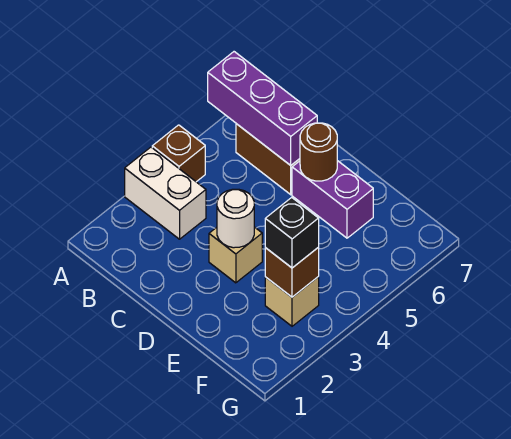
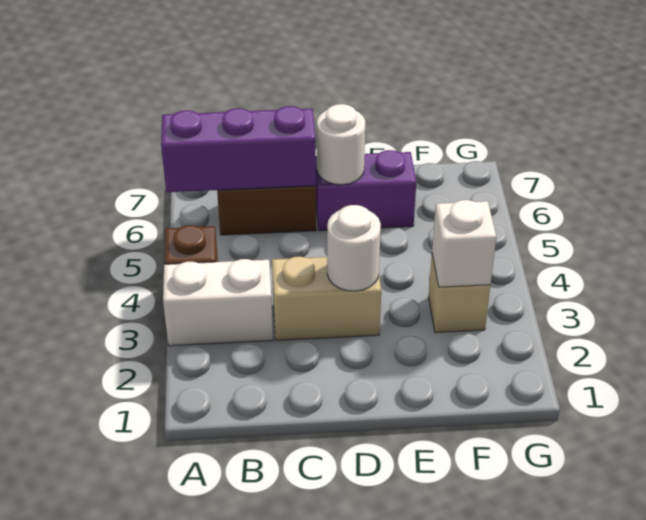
tan 1x1 brick [209,227,262,283] -> tan 1x2 brick [272,257,381,340]
brown 1x1 round brick [300,123,337,181] -> white 1x1 round brick [317,104,365,185]
brown 1x1 brick [265,248,319,297] -> white 1x1 brick [432,200,496,287]
black 1x1 brick [265,197,319,268] -> none

